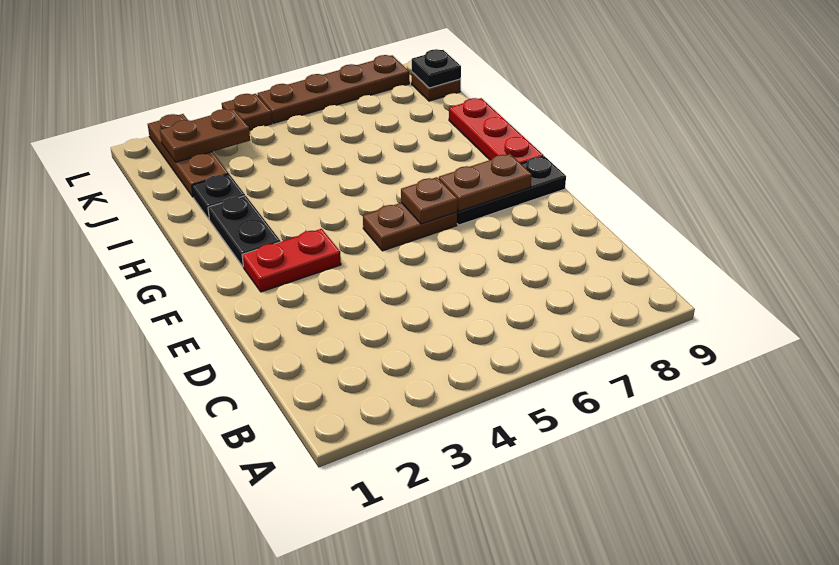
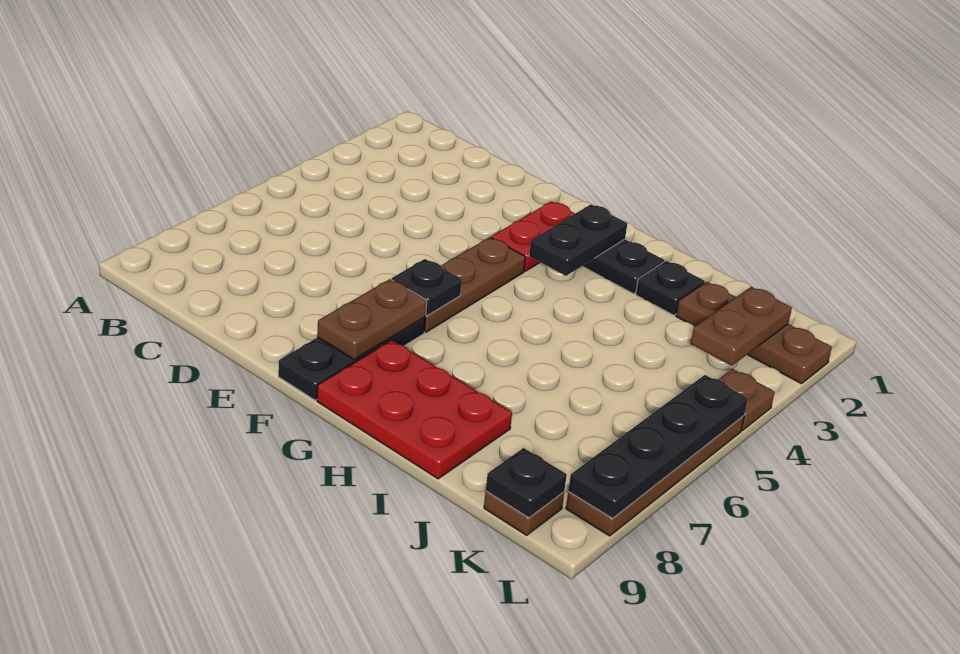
brown 1x2 plate [363,203,457,251] -> brown 1x3 plate [425,237,526,332]
brown 1x1 plate [401,177,457,224] -> black 1x1 plate [392,259,461,316]
none -> black 1x2 plate [529,205,627,276]
red 1x3 plate [449,98,543,164] -> red 2x3 plate [317,340,512,479]
none -> black 1x4 plate [568,375,748,518]

